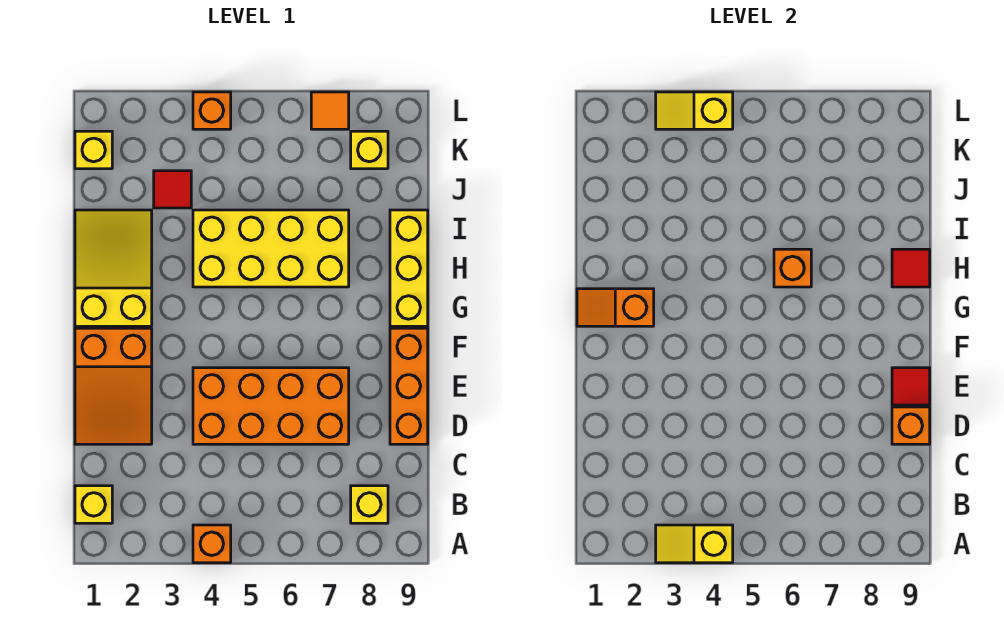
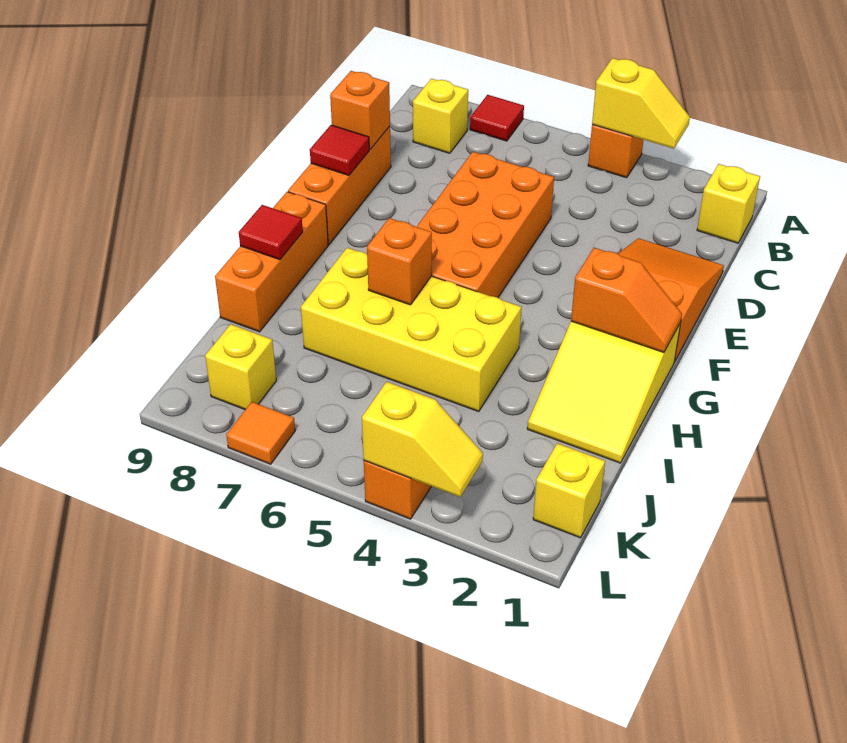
orange 2x4 brick [193,368,349,444] -> orange 2x4 brick turned to [416,152,554,298]
yellow 1x3 brick [390,210,428,326] -> orange 1x3 brick [215,192,328,332]
red 1x1 tile [154,171,191,208] -> red 1x1 tile moved to [470,95,524,141]

